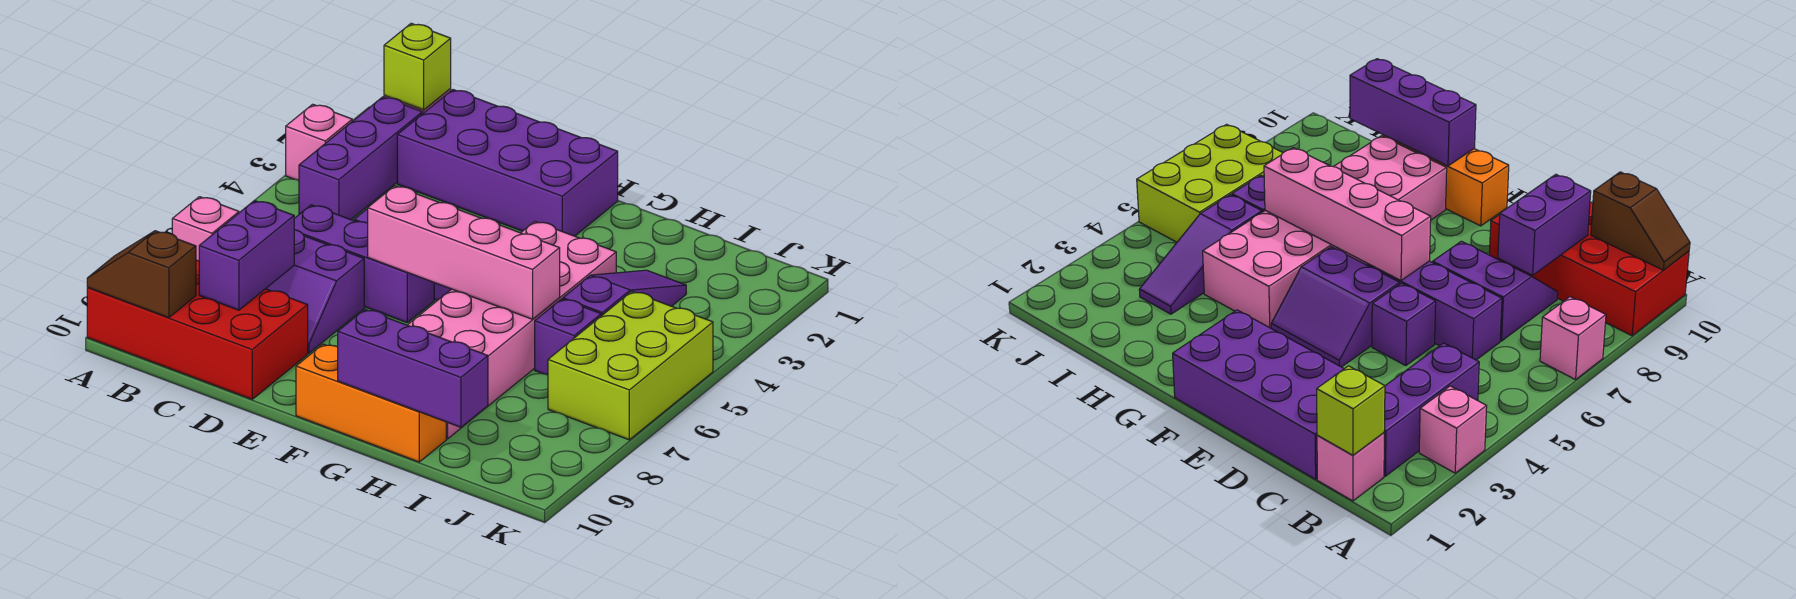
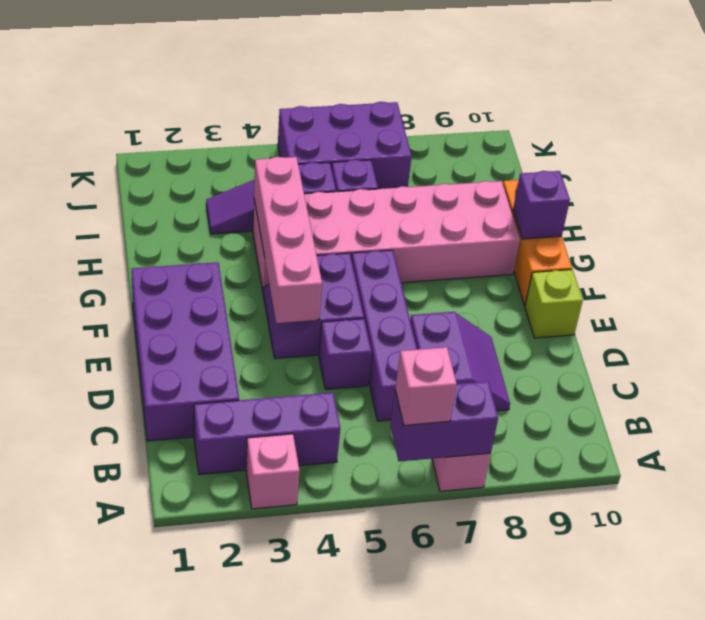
red 2x4 brick [87,260,308,399] -> none
brown 1x2 slope [87,231,196,318] -> none
pink 1x1 brick [1317,433,1384,501] -> pink 1x1 brick moved to [395,347,457,425]
lime 1x1 brick [384,23,451,110] -> lime 1x1 brick moved to [525,270,583,338]
purple 1x3 brick [294,205,434,323] -> purple 1x4 brick [351,250,417,421]
purple 1x2 brick [199,200,294,310] -> purple 1x2 brick moved to [390,381,498,461]
pink 1x4 brick [368,186,560,319] -> pink 1x4 brick moved to [254,157,322,323]
purple 1x3 brick [338,310,488,427] -> purple 1x1 brick [513,171,570,239]
lime 2x3 brick [548,291,713,440] -> purple 2x3 brick [278,102,412,189]

